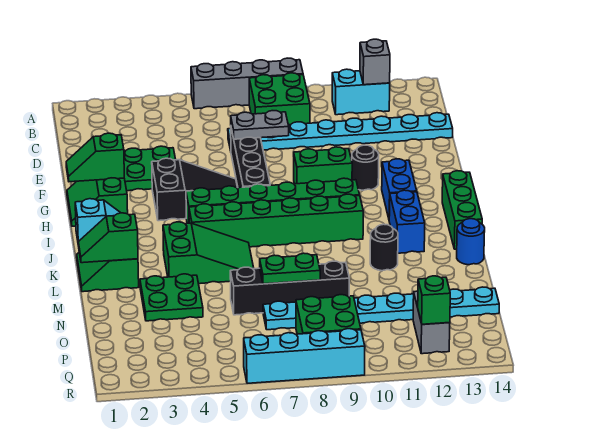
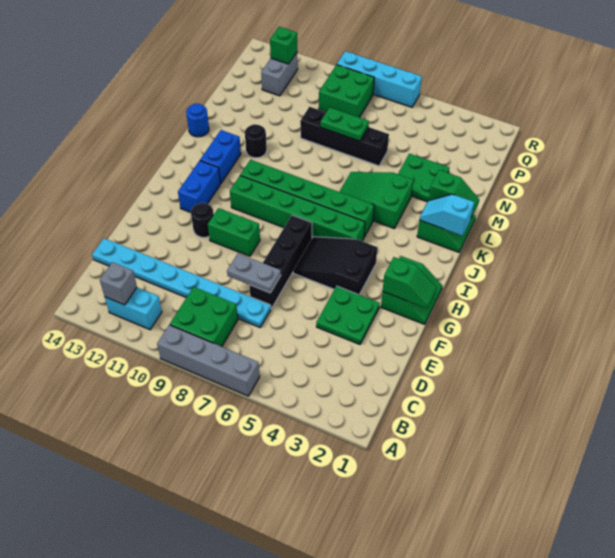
green 1x3 brick [442,171,482,249] -> none
cyan 1x8 plate [263,287,499,330] -> none

